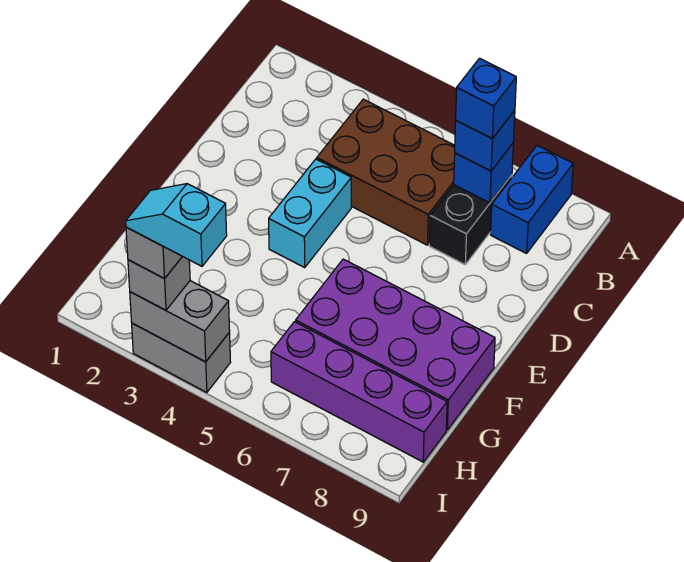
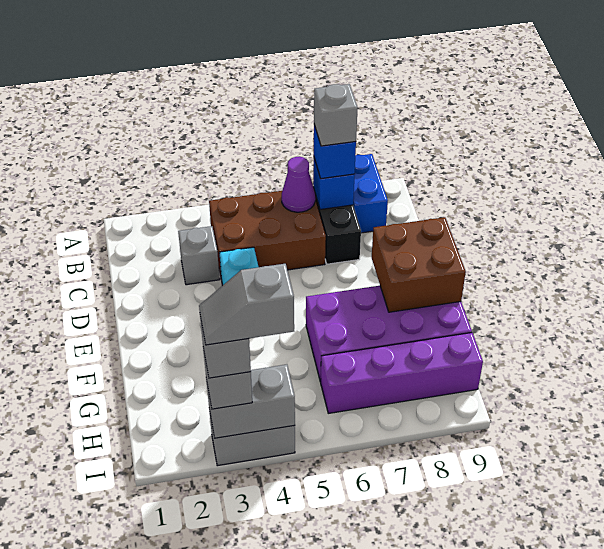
none -> purple 1x1 cone [282,157,315,212]
blue 1x1 brick [456,58,516,139] -> grey 1x1 brick [314,84,358,146]
none -> grey 1x1 brick [178,226,220,285]
none -> brown 2x2 brick [372,217,466,312]
cyan 1x2 slope [126,184,227,266] -> grey 1x2 slope [199,264,294,345]

